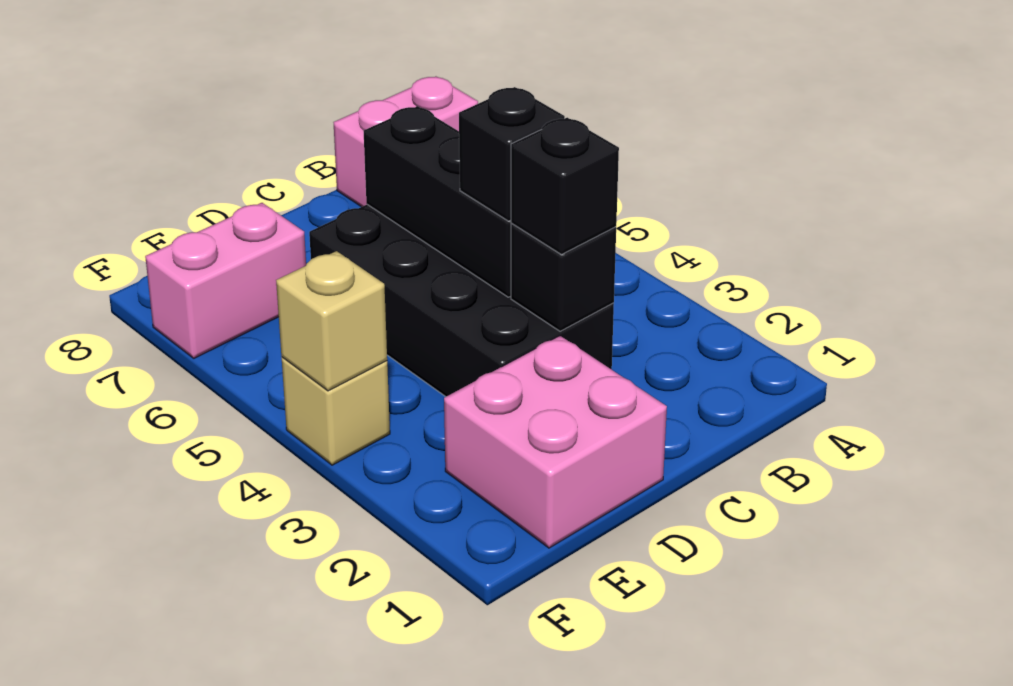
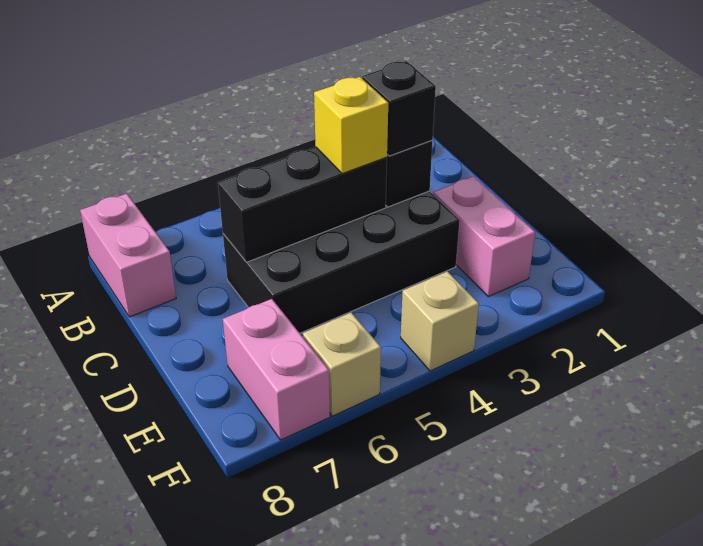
black 1x1 brick [459,87,565,221] -> yellow 1x1 brick [314,77,388,174]
pink 2x2 brick [444,336,667,548] -> pink 1x2 brick [433,176,535,297]
tan 1x1 brick [276,251,387,391] -> tan 1x1 brick moved to [303,313,381,416]

